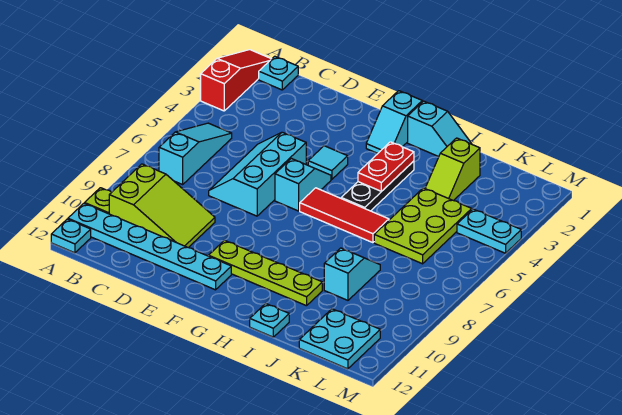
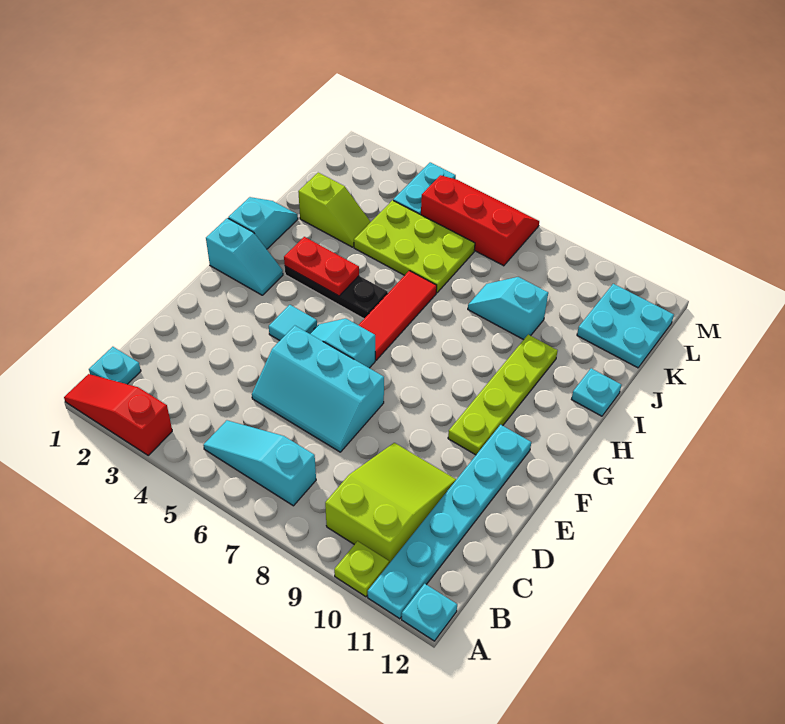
none -> red 2x3 slope [421,175,539,266]

